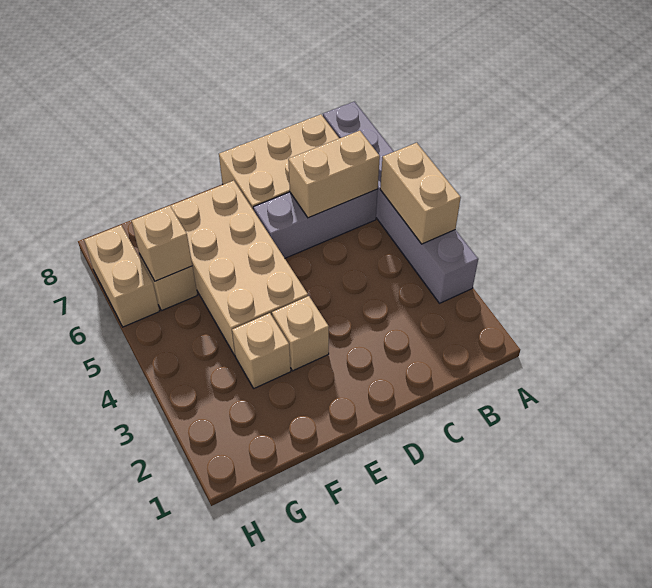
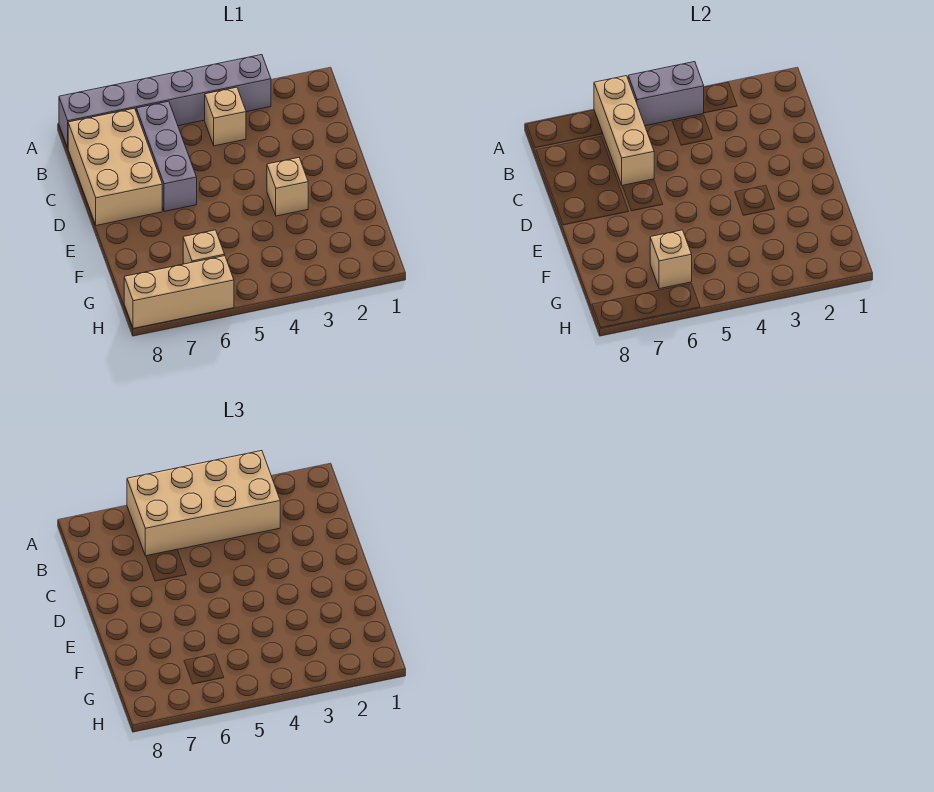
tan 1x2 brick [380,143,461,244] -> grey 1x2 brick [628,62,704,126]
tan 1x2 brick [288,131,380,218] -> tan 1x3 brick [594,76,654,185]
tan 2x4 brick [170,181,308,355] -> tan 2x4 brick moved to [127,451,280,556]
tan 1x1 brick [232,313,291,388] -> tan 1x1 brick moved to [205,87,246,146]
tan 1x2 brick [84,225,159,327] -> tan 1x3 brick [124,256,234,328]

